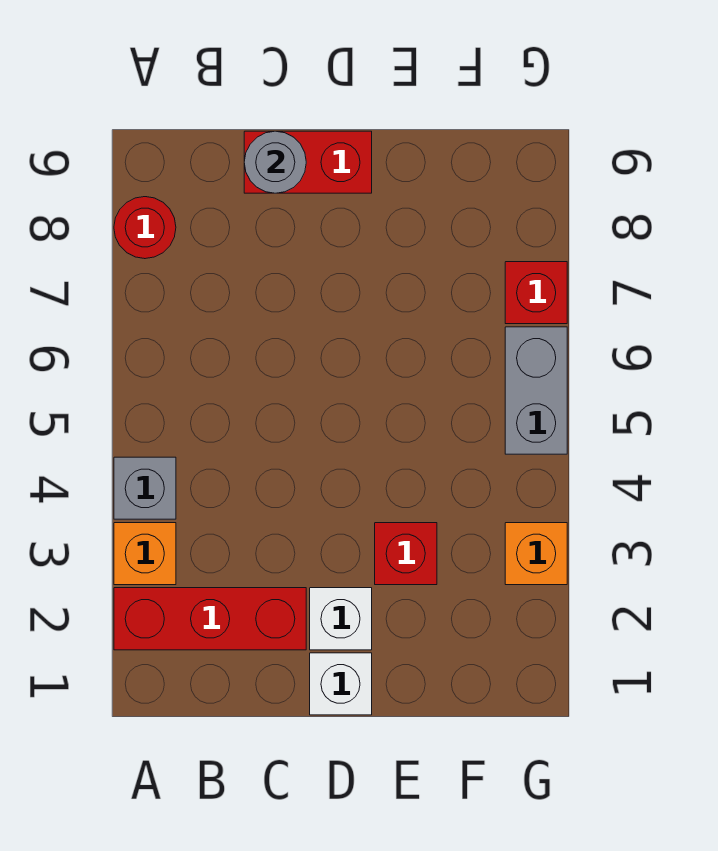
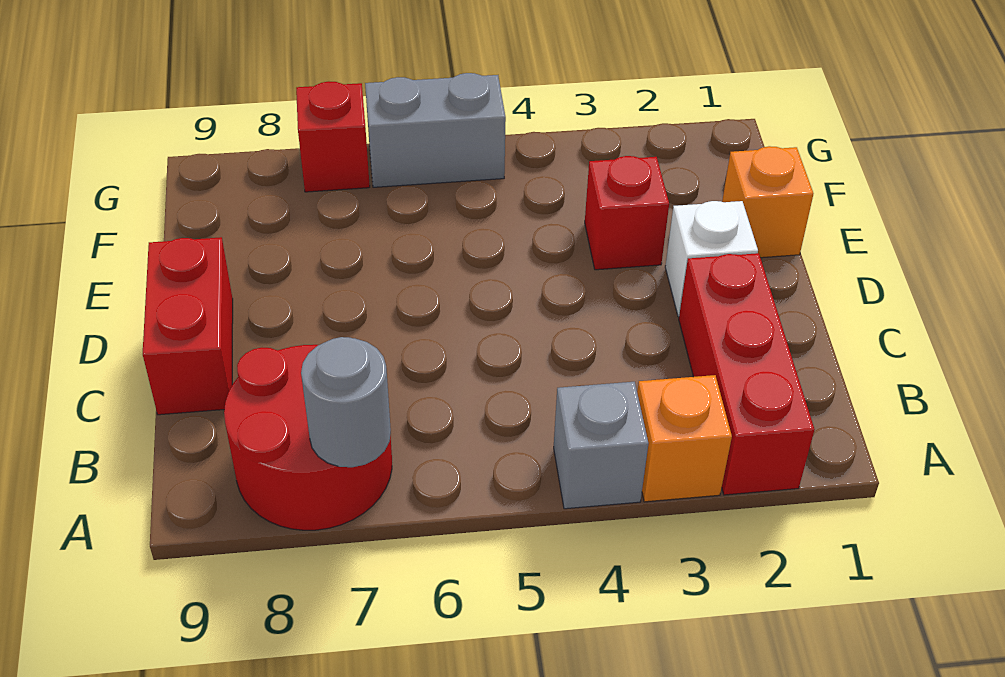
red 1x1 round brick [114,197,176,259] -> red 2x2 round brick [224,345,392,530]
grey 1x1 round brick [244,131,306,193] -> grey 1x1 round brick moved to [301,337,391,467]
white 1x1 brick [310,653,372,715] -> none
orange 1x1 brick [505,523,567,585] -> orange 1x1 brick moved to [722,146,813,258]

